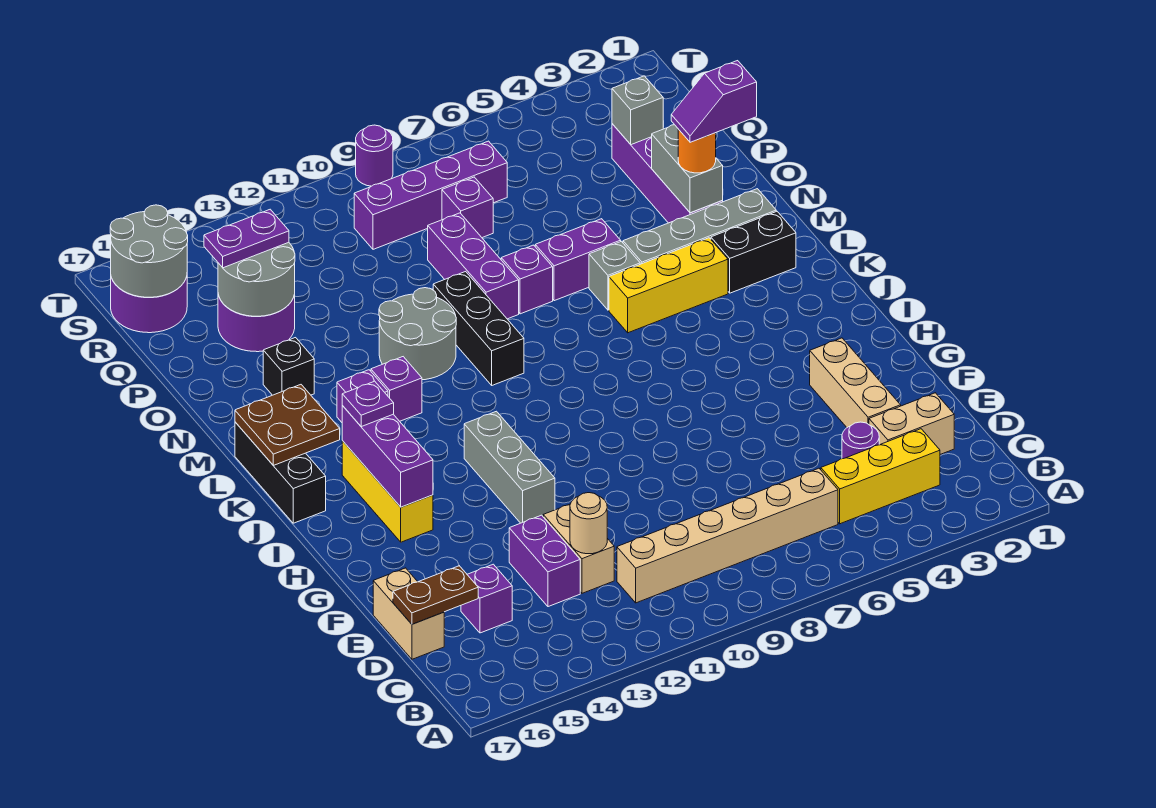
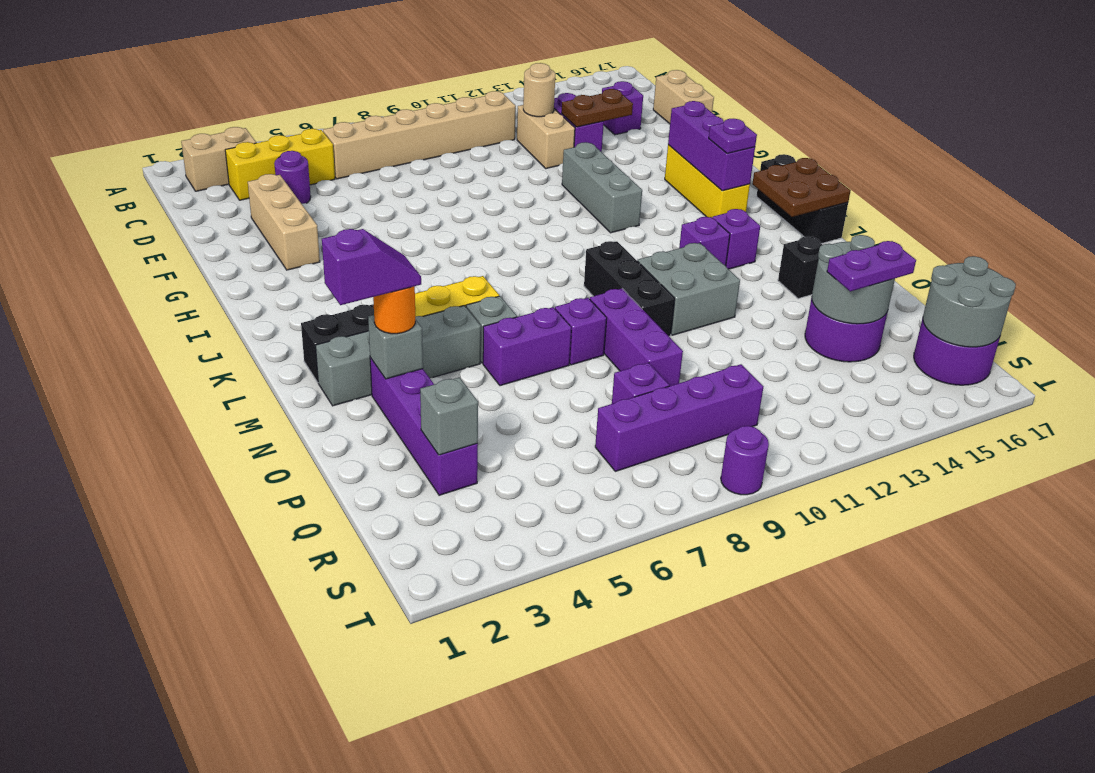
tan 1x2 brick [869,393,954,454] -> tan 1x2 brick moved to [181,127,256,191]
brown 1x2 plate [393,566,478,624] -> brown 1x2 plate moved to [562,89,633,127]
grey 2x2 round brick [379,288,456,380] -> grey 2x2 brick [638,243,740,335]
grey 1x2 brick [652,125,723,213] -> grey 1x1 brick [368,315,423,379]

